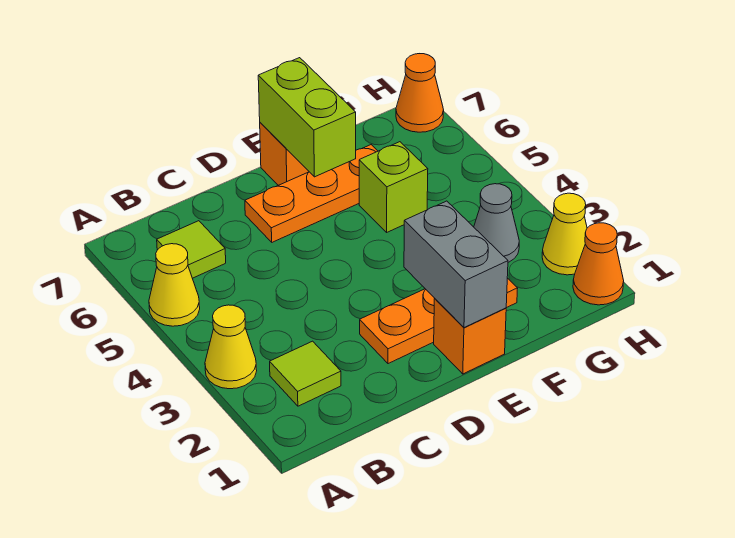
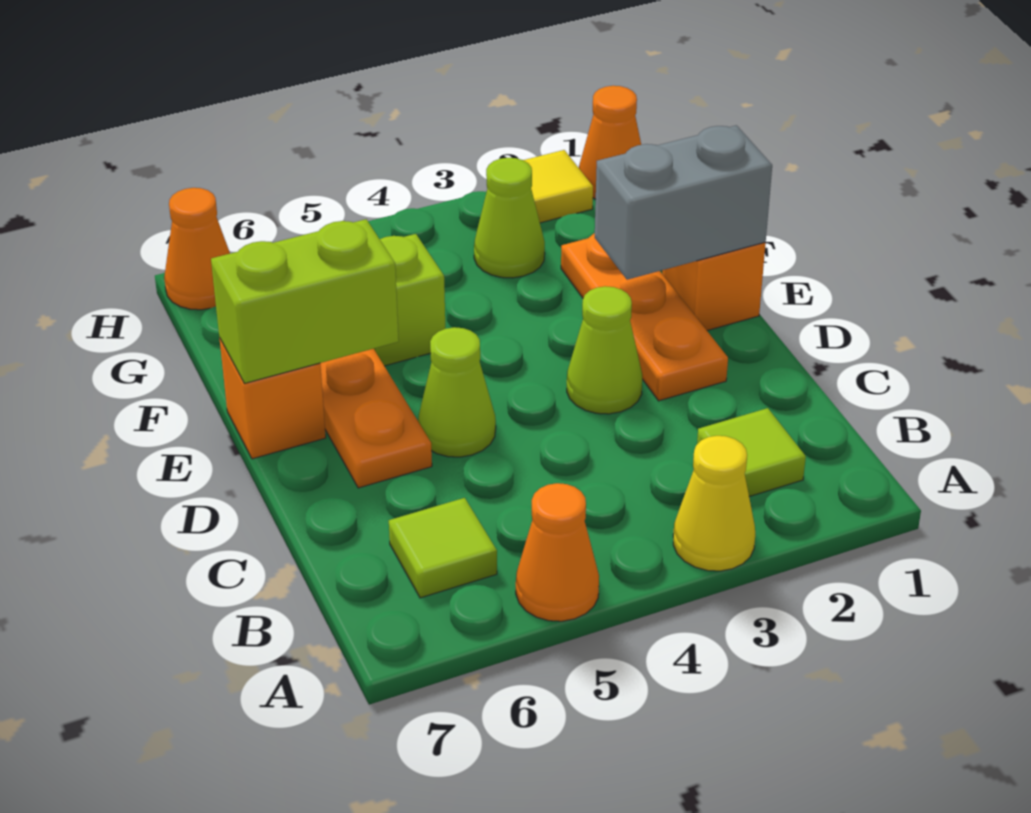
yellow 1x1 cone [149,244,200,326] -> orange 1x1 cone [516,483,599,621]
none -> lime 1x1 cone [567,286,642,414]
none -> lime 1x1 cone [418,327,496,457]
grey 1x1 cone [474,184,519,262] -> lime 1x1 cone [474,158,545,278]
yellow 1x1 cone [542,193,587,275] -> yellow 1x1 tile [524,150,593,223]

